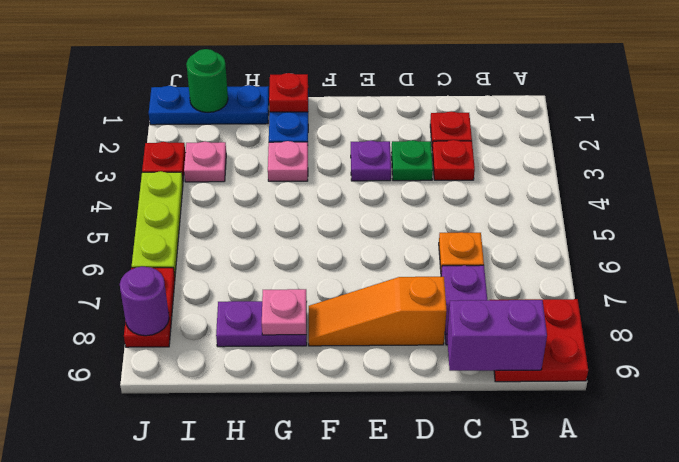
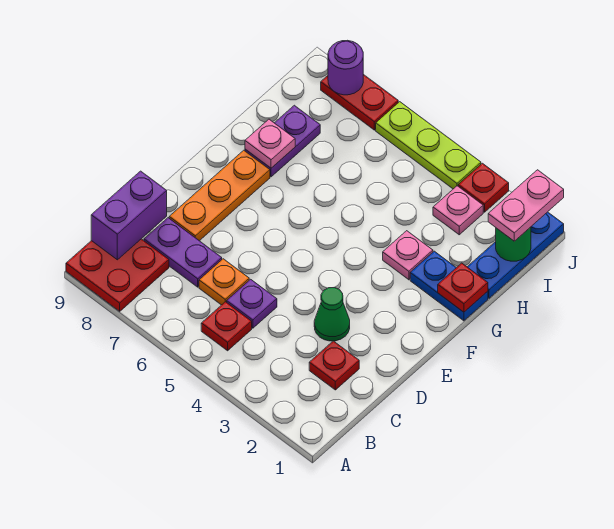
red 1x1 plate [432,140,475,180] -> red 1x1 plate moved to [201,302,252,351]
green 1x1 plate [391,140,433,181] -> green 1x1 cone [314,288,350,341]
orange 1x3 slope [309,277,447,346] -> orange 1x3 plate [169,150,270,241]
purple 1x1 plate [351,140,391,181] -> purple 1x1 plate moved to [227,279,277,328]
none -> pink 1x2 plate [488,170,564,241]

